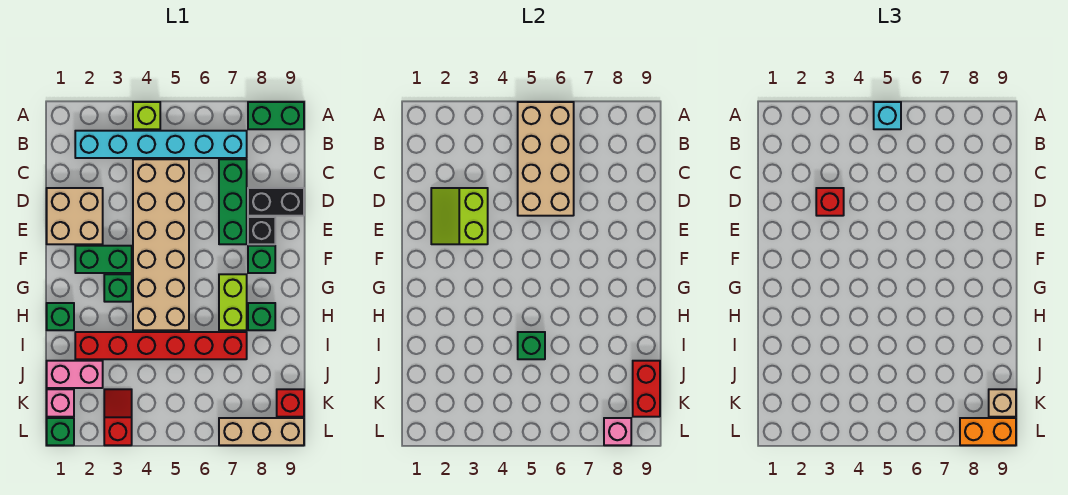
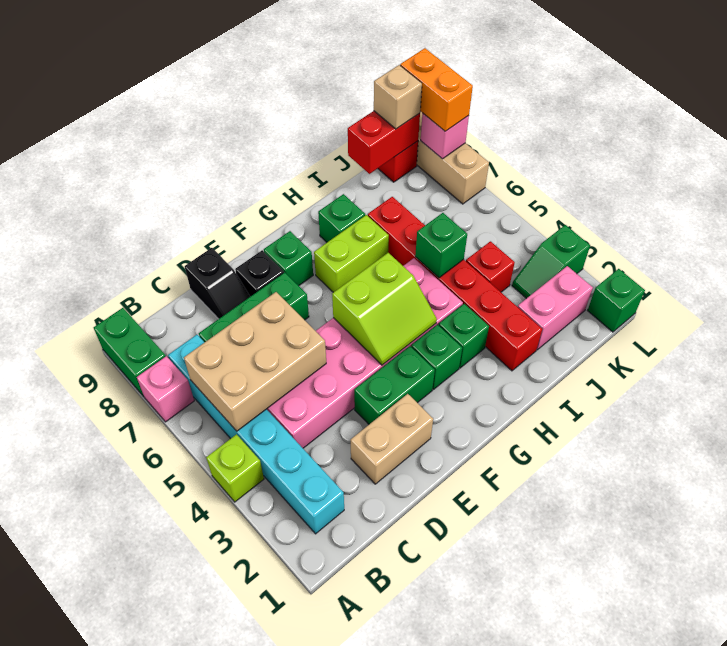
tan 2x4 brick [518,102,574,216] -> tan 2x3 brick [184,292,326,431]
cyan 1x1 brick [874,102,901,129] -> none
tan 2x6 brick [133,159,189,330] -> pink 2x6 brick [267,258,463,448]
tan 2x2 brick [47,188,103,244] -> tan 1x2 brick [350,394,433,484]
lime 2x2 slope [431,188,488,244] -> lime 2x2 slope moved to [332,253,437,365]
red 1x1 brick [816,188,844,216] -> red 1x1 brick moved to [466,241,515,292]
black 1x2 brick [248,188,304,216] -> black 1x2 slope [185,248,250,319]
green 1x2 brick [75,246,132,273] -> green 1x2 brick turned to [354,346,435,424]
green 1x1 brick [47,303,74,330] -> green 1x1 brick moved to [439,304,489,368]
pink 1x2 brick [47,361,103,388] -> pink 1x2 brick turned to [518,266,593,350]
pink 1x1 brick [47,389,74,417] -> pink 1x1 brick moved to [137,356,194,422]
red 1x2 slope [104,389,132,445] -> green 1x2 slope [512,225,590,299]

